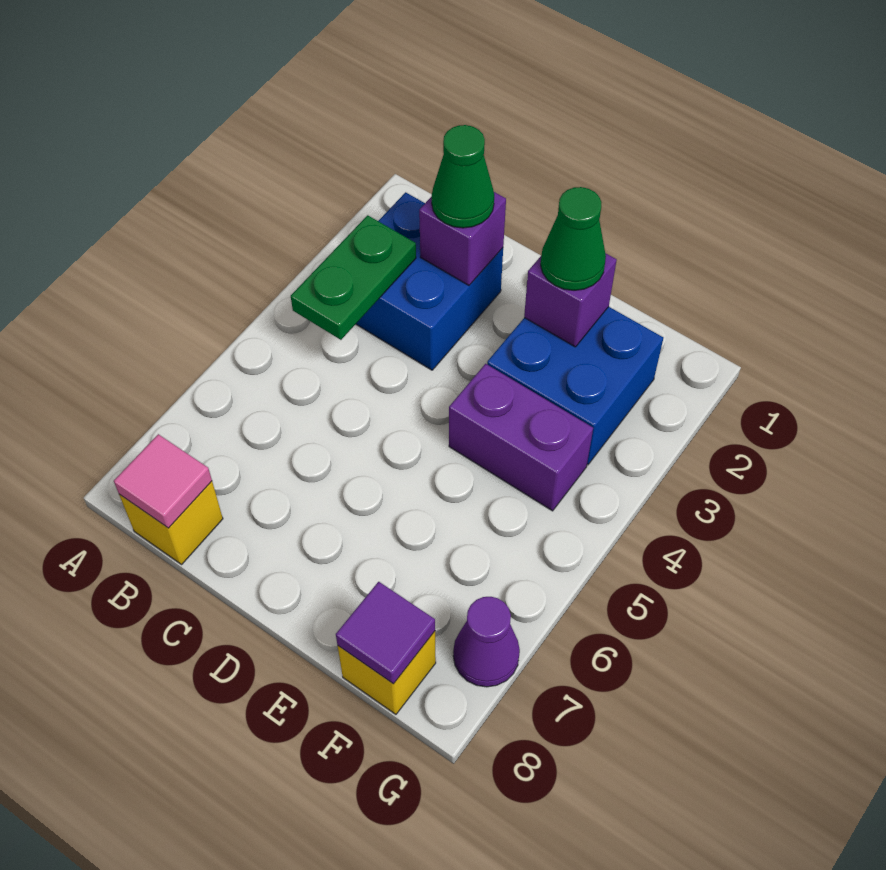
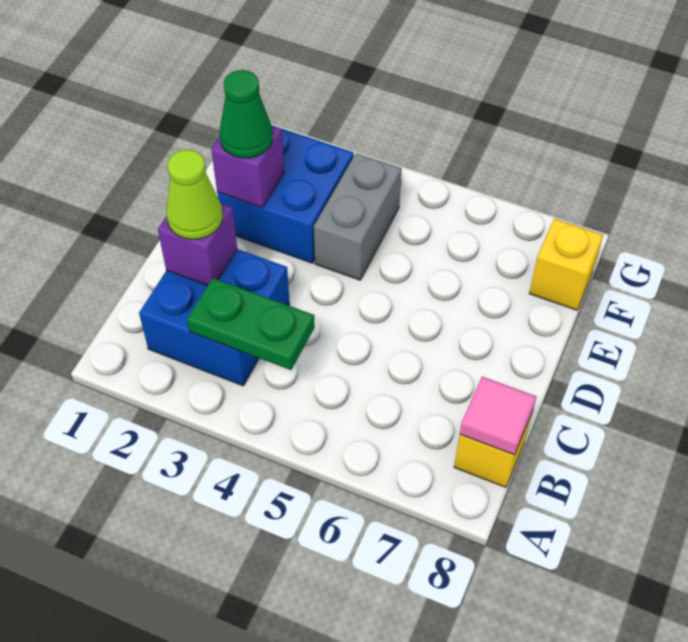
green 1x1 cone [432,125,494,228] -> lime 1x1 cone [166,150,222,239]
purple 1x2 brick [449,364,593,511] -> grey 1x2 brick [314,153,402,280]
purple 1x1 tile [336,582,435,684] -> none
purple 1x1 cone [453,597,520,687] -> none

